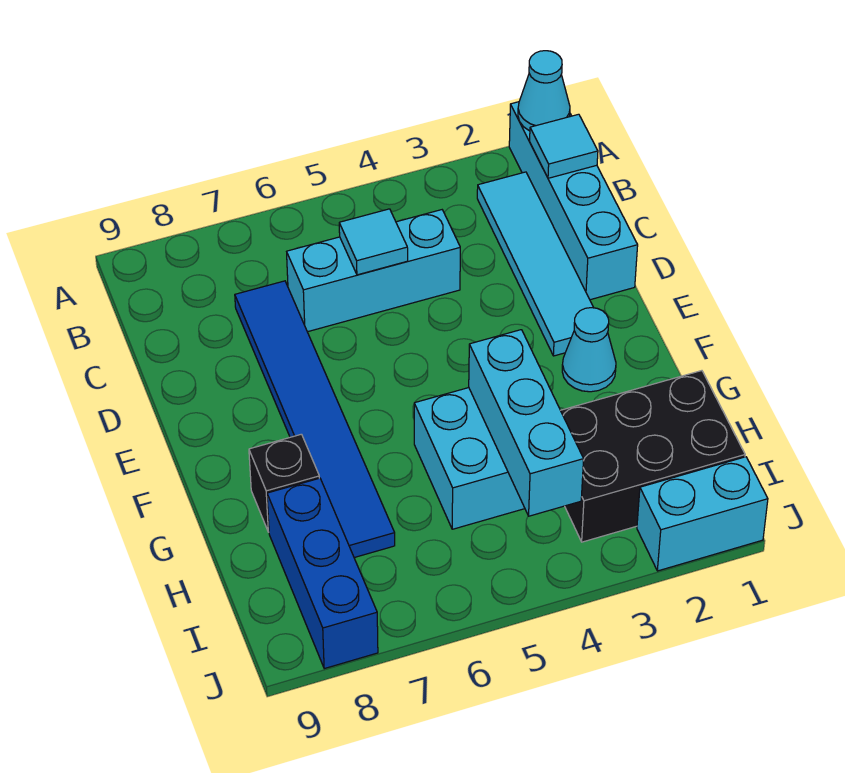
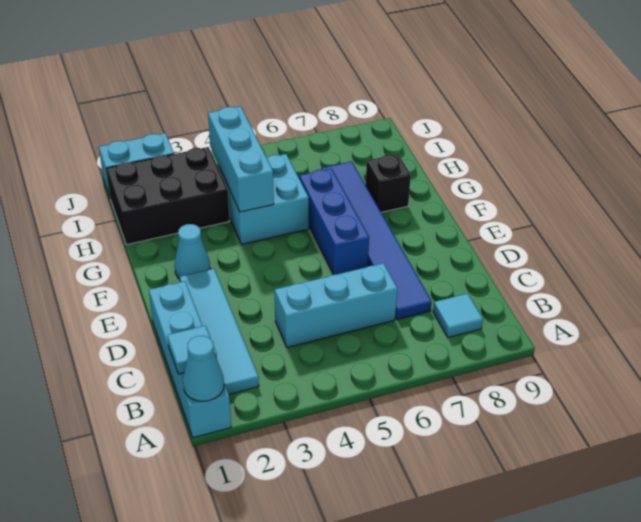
cyan 1x1 tile [339,209,408,275] -> cyan 1x1 tile moved to [433,293,483,337]
blue 1x3 brick [267,478,378,669] -> blue 1x3 brick moved to [299,168,369,275]

